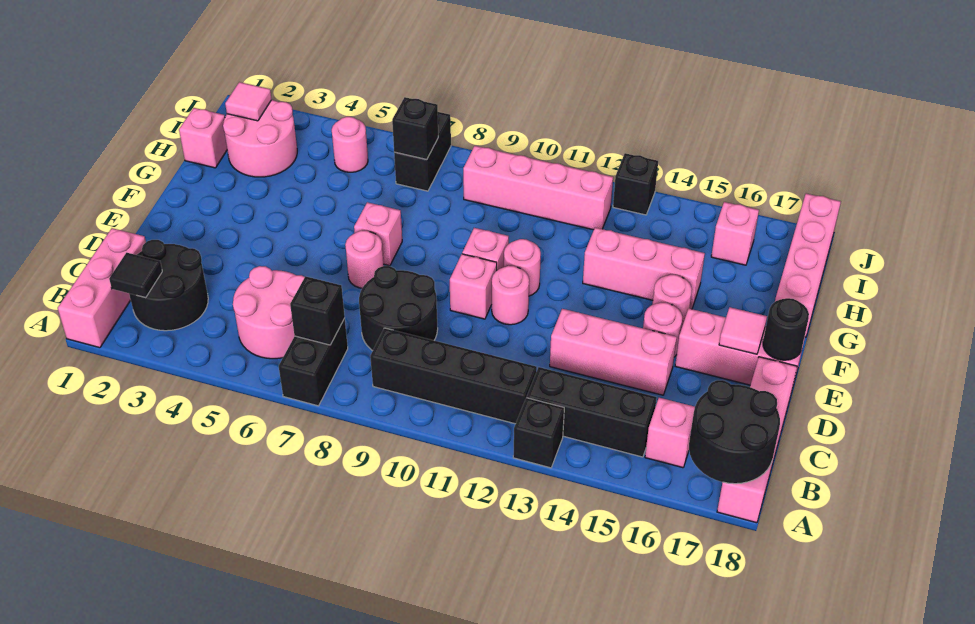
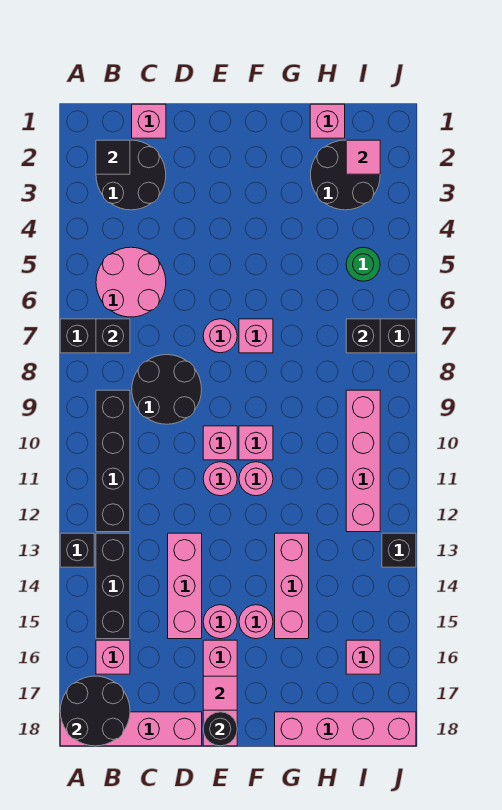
pink 1x3 brick [58,228,146,348] -> pink 1x1 brick [132,104,166,138]
pink 2x2 round brick [223,100,297,177] -> black 2x2 round brick [311,140,380,210]
pink 1x1 round brick [332,117,368,172] -> green 1x1 round brick [346,247,380,281]

